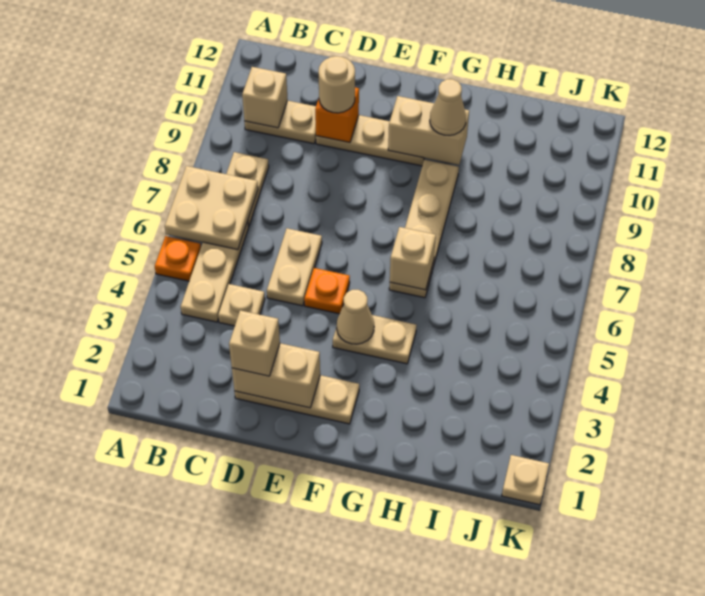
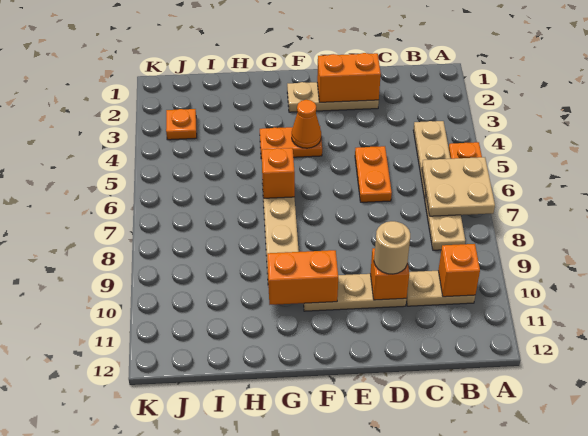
tan 1x1 brick [242,67,288,128] -> orange 1x1 brick [438,244,480,297]
tan 1x1 plate [218,284,265,326] -> none
tan 1x2 brick [232,343,320,408] -> orange 1x2 brick [317,53,381,102]
tan 1x1 brick [229,310,280,376] -> none
tan 1x2 plate [267,228,322,306] -> orange 1x2 plate [355,146,392,202]
orange 1x1 plate [304,268,350,314] -> orange 1x1 plate moved to [166,109,197,140]
tan 1x2 plate [333,315,416,364] -> orange 1x2 plate [260,127,322,159]
tan 1x1 cone [337,290,374,344] -> orange 1x1 cone [292,100,321,148]
tan 1x2 brick [388,96,469,165] -> orange 1x2 brick [267,250,338,305]
tan 1x1 brick [390,227,436,290] -> orange 1x1 brick [262,148,295,198]
tan 1x1 cone [430,79,466,136] -> none
tan 1x1 plate [502,455,549,505] -> none

